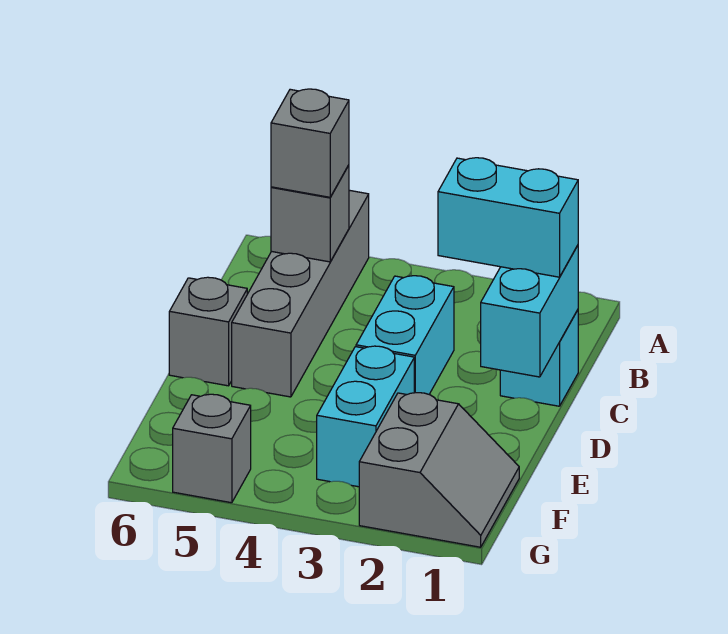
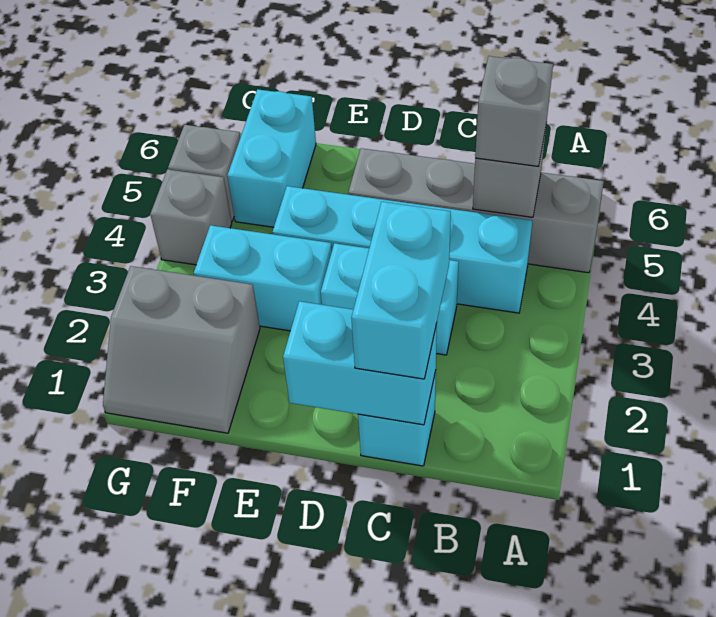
none -> cyan 1x4 brick [273,186,532,313]
grey 1x1 brick [169,277,247,386] -> grey 1x1 brick moved to [150,169,232,265]
none -> cyan 1x2 brick [227,89,316,227]

